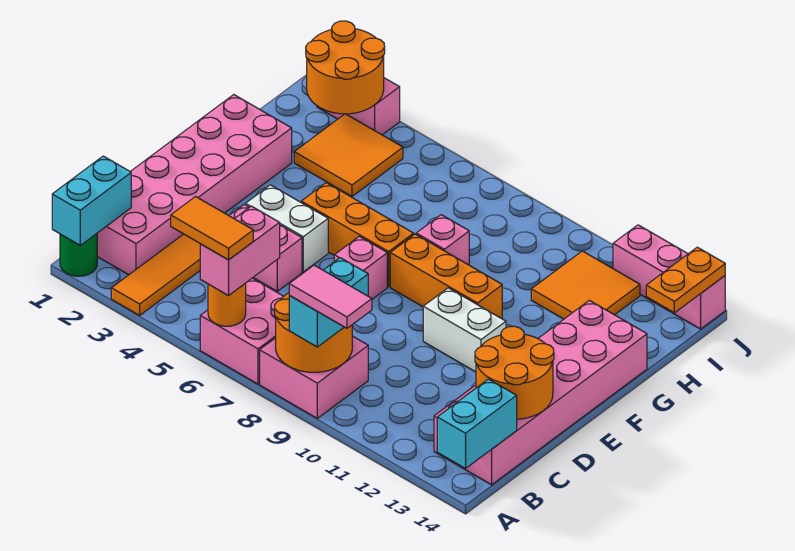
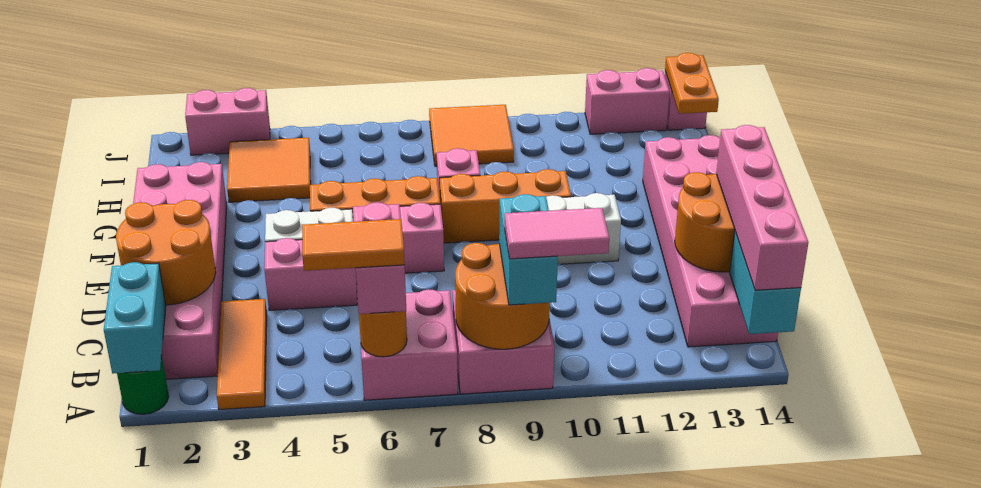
none -> pink 1x4 brick [716,125,809,290]
orange 2x2 tile [531,251,640,319] -> orange 2x2 tile moved to [429,105,514,166]
orange 2x2 round brick [306,21,385,114] -> orange 2x2 round brick moved to [116,200,216,305]

